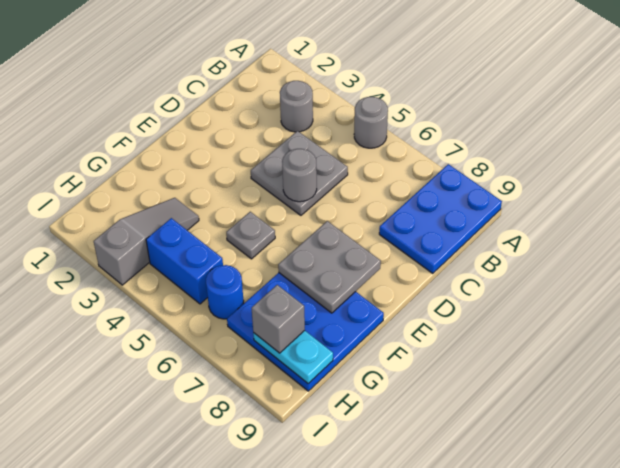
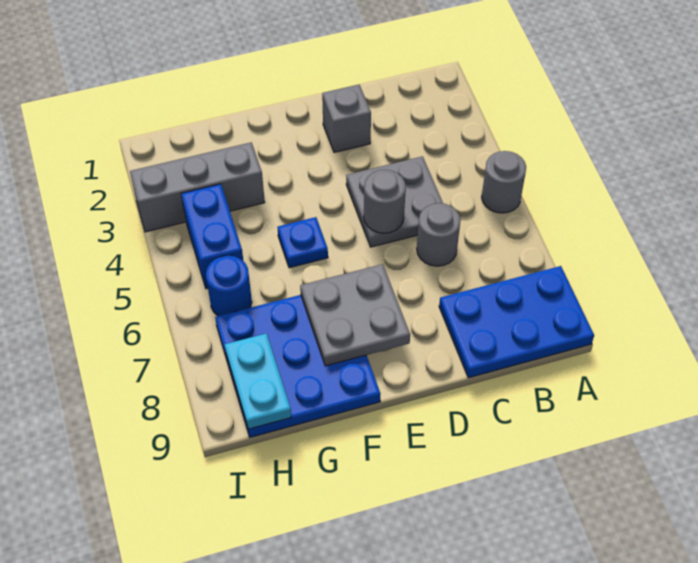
grey 1x1 round brick [280,81,313,132] -> grey 1x1 round brick moved to [417,203,461,266]
grey 1x1 plate [226,212,275,259] -> blue 1x1 plate [278,217,328,268]
grey 1x3 slope [94,198,199,285] -> grey 1x3 brick [130,142,265,232]
grey 1x1 brick [252,285,305,353] -> grey 1x1 brick moved to [322,84,371,153]

